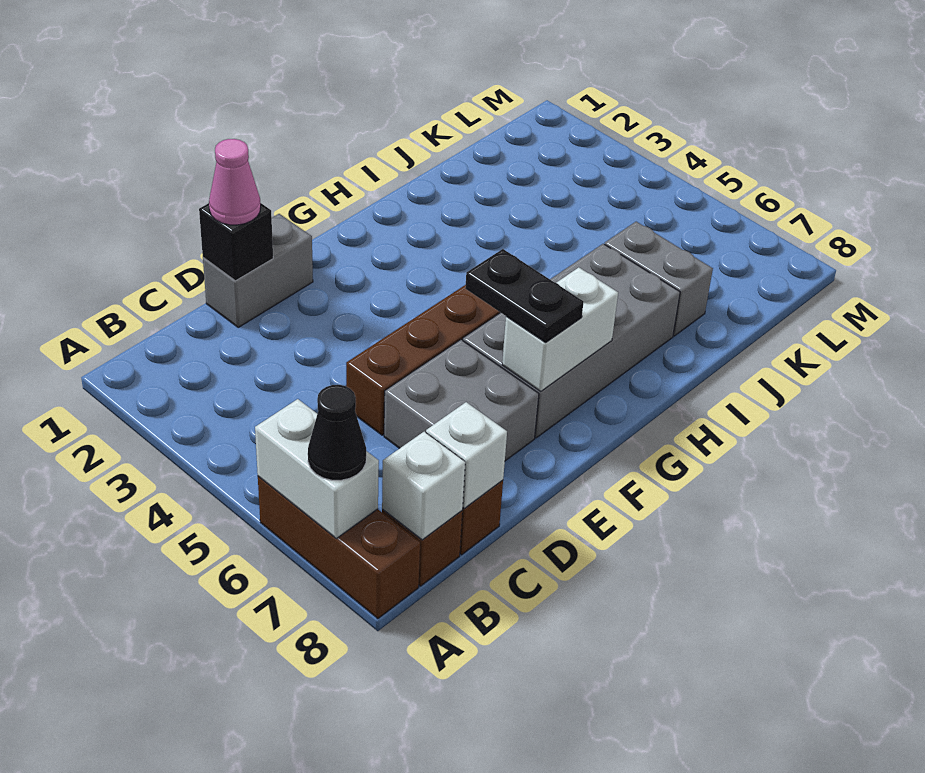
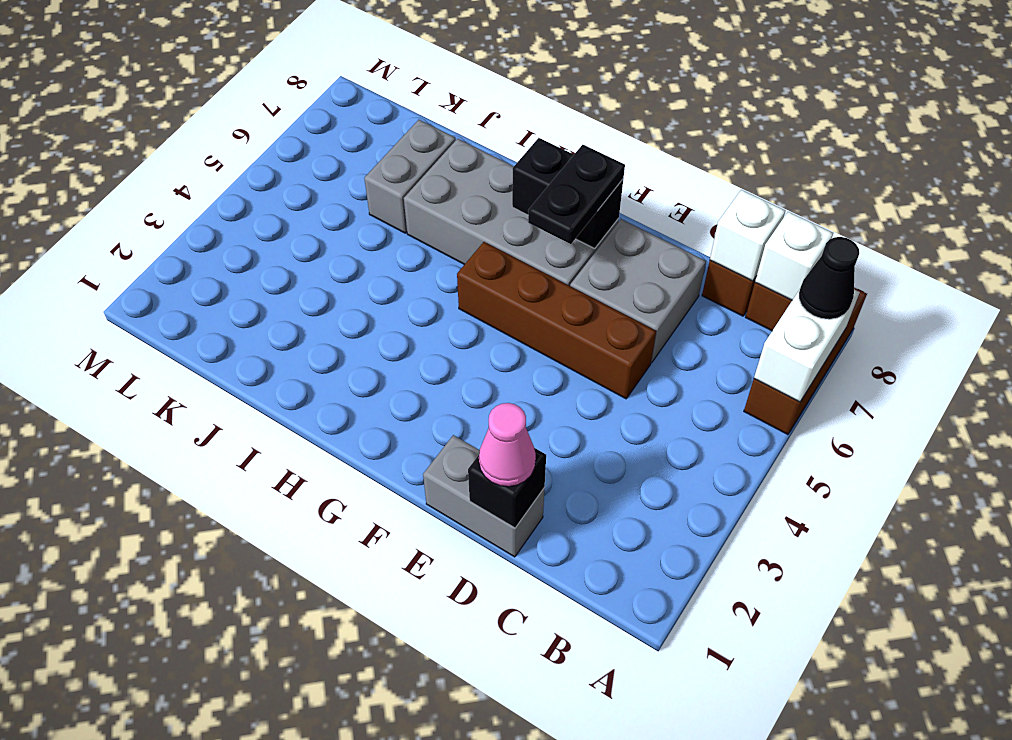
white 1x2 brick [502,267,618,392] -> black 1x2 brick [512,138,623,248]

